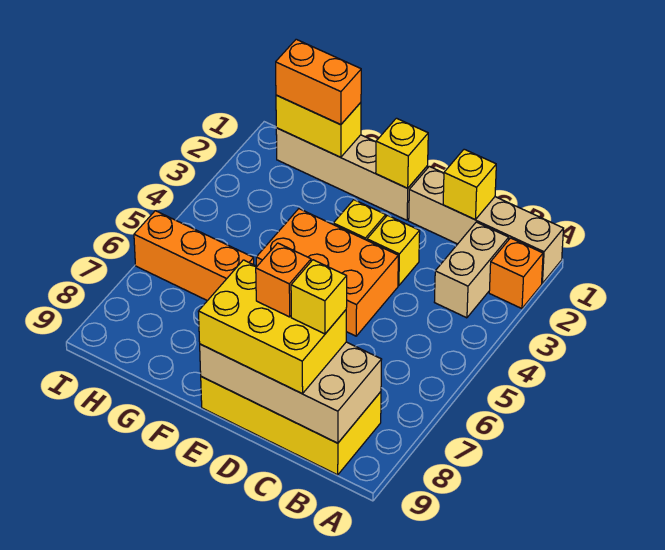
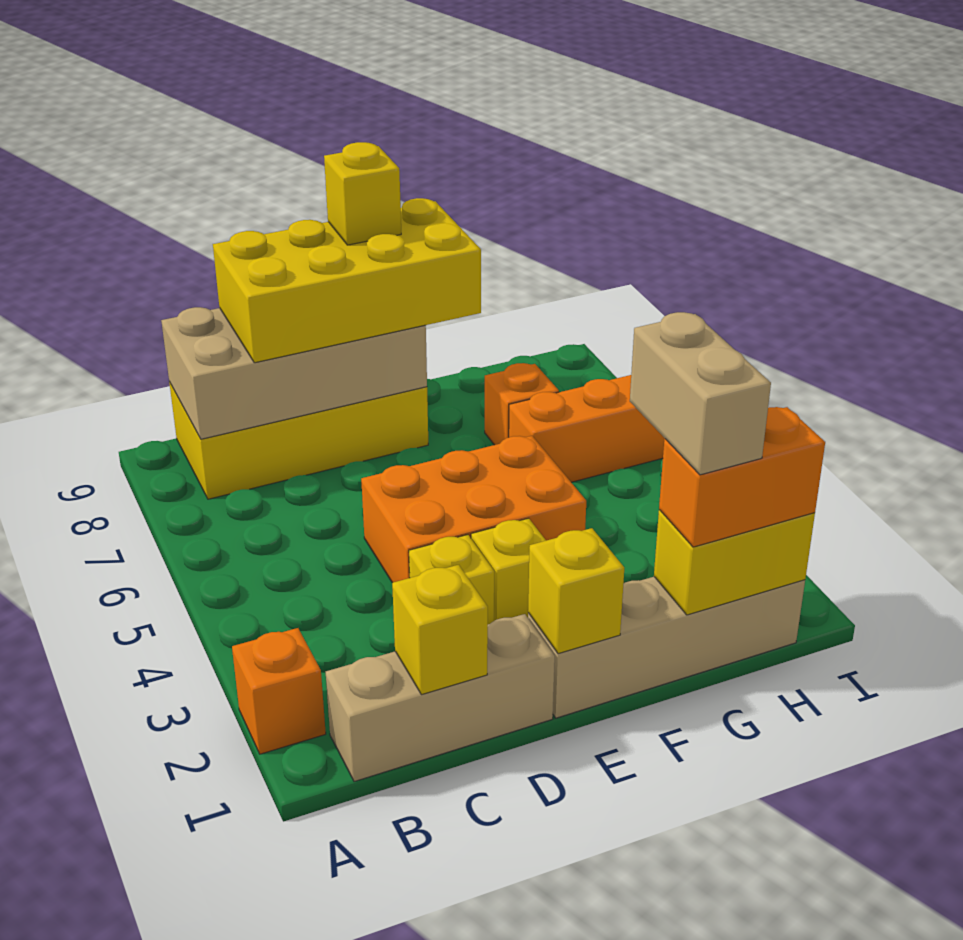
tan 1x4 brick [409,166,564,283] -> tan 1x3 brick [326,614,555,782]
tan 1x2 brick [435,222,509,318] -> tan 1x2 brick moved to [630,312,771,475]
yellow 2x3 brick [198,260,346,394] -> yellow 2x4 brick [213,198,481,363]
yellow 1x1 brick [291,260,347,334] -> yellow 1x1 brick moved to [324,142,401,245]
orange 1x1 brick [256,243,311,317] -> orange 1x1 brick moved to [485,363,559,445]

